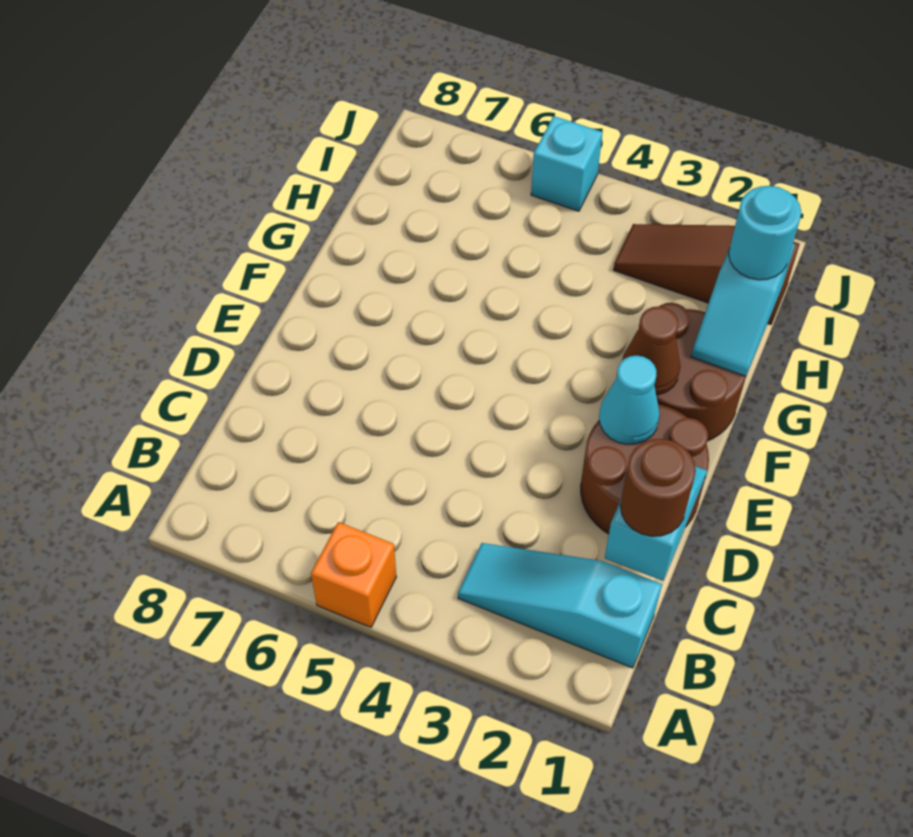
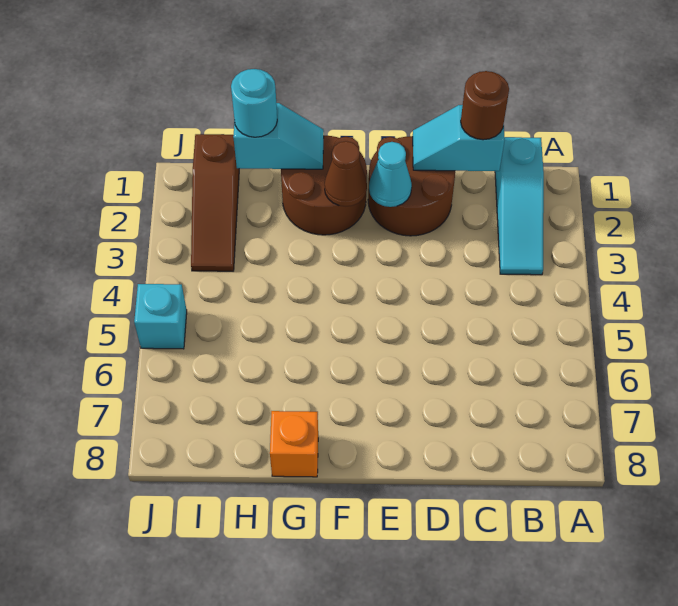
orange 1x1 brick [311,522,396,627] -> orange 1x1 brick moved to [270,411,318,477]

